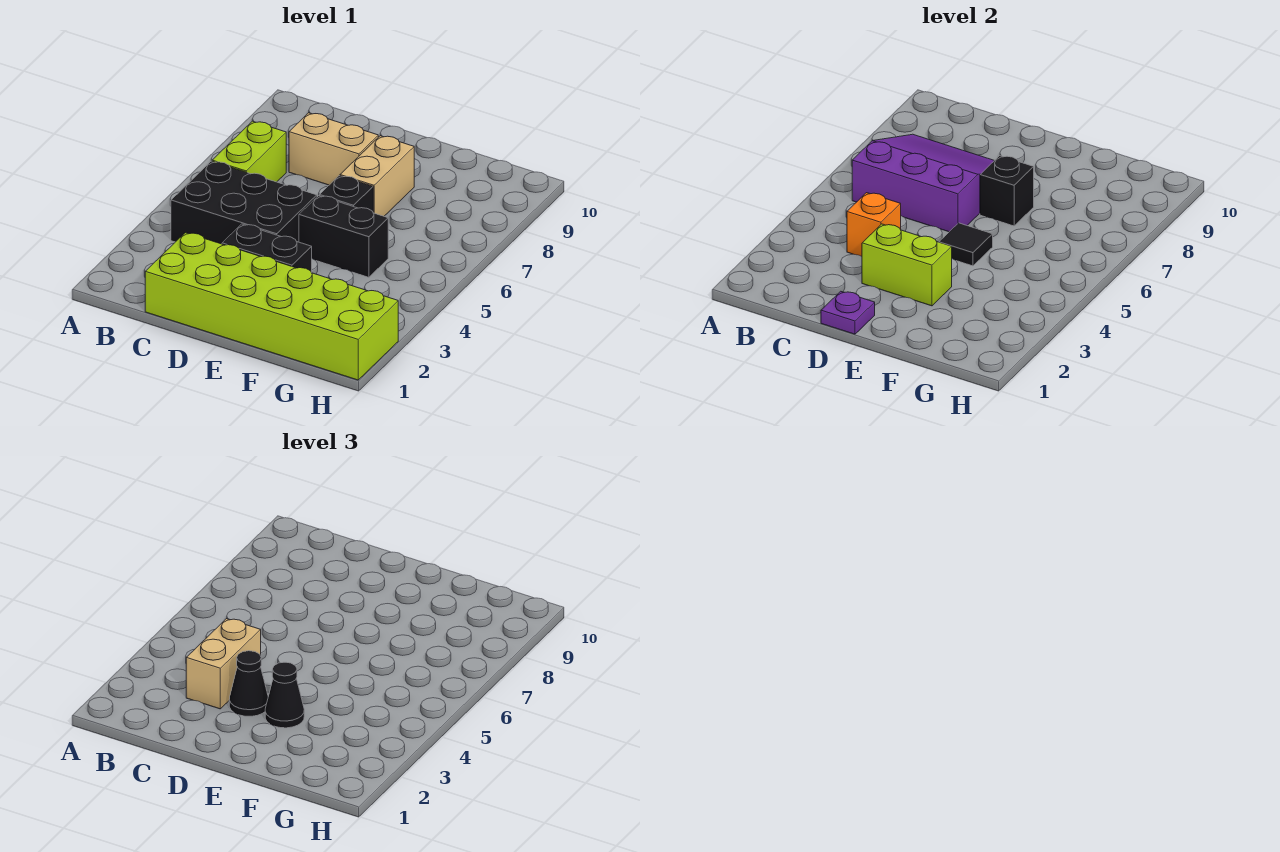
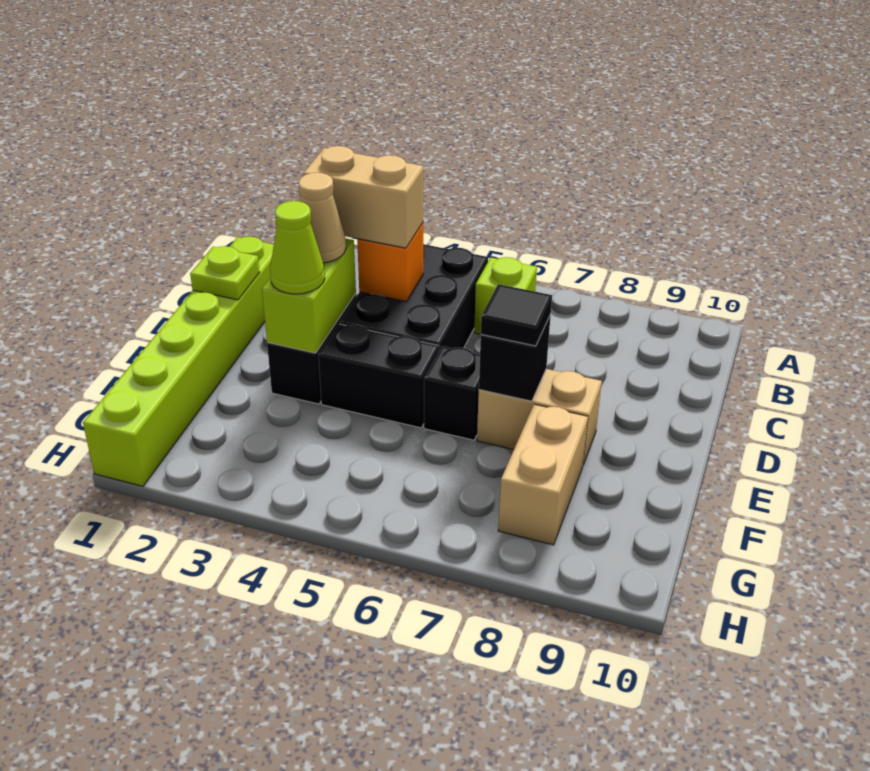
lime 1x2 brick [212,121,286,182] -> lime 1x1 brick [474,257,537,334]
purple 3x3 slope [852,134,994,232] -> none
lime 2x6 brick [145,233,398,380] -> lime 1x6 brick [83,237,274,486]
tan 1x2 brick [289,113,378,185] -> tan 1x2 brick moved to [498,404,588,545]
purple 1x1 plate [821,291,875,334] -> lime 1x1 plate [190,246,260,300]
black 1x1 cone [229,651,268,716] -> tan 1x1 cone [299,173,346,263]
black 1x1 cone [265,662,304,728] -> lime 1x1 cone [270,201,325,294]
black 1x2 brick [299,196,388,277] -> black 1x2 brick turned to [318,324,439,428]
black 1x1 tile [939,223,993,266] -> black 1x1 tile moved to [481,284,552,346]

